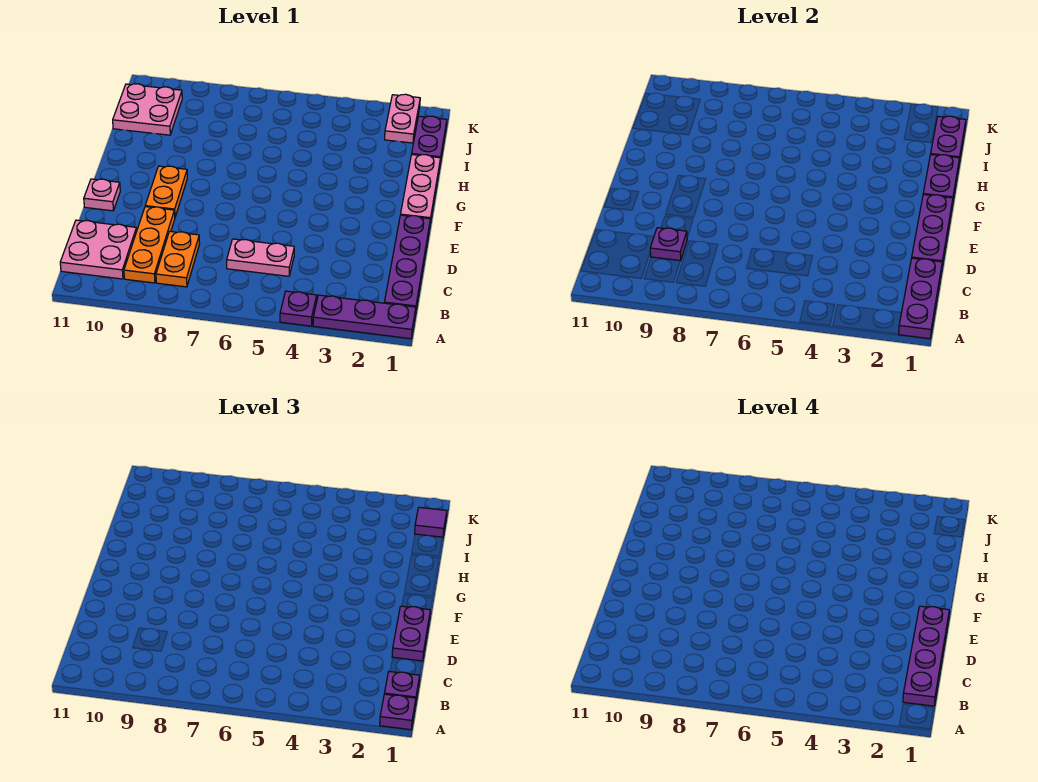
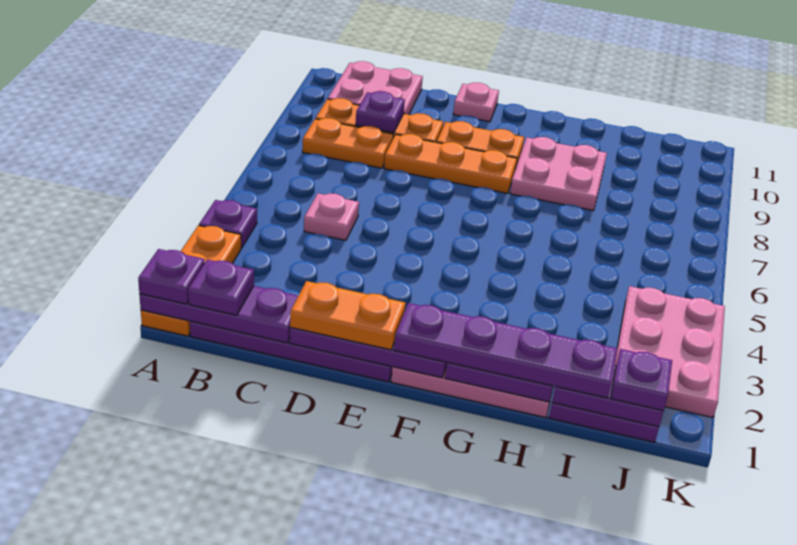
purple 1x3 plate [313,295,416,339] -> orange 1x3 plate [141,225,241,336]
purple 1x4 plate [903,606,949,706] -> purple 1x4 plate moved to [394,303,617,398]
pink 1x2 plate [227,239,294,276] -> pink 1x1 plate [304,194,359,240]
purple 1x2 plate [392,606,430,661] -> orange 1x2 plate [290,281,405,350]
none -> orange 1x3 plate [384,134,517,193]
pink 2x2 plate [113,84,182,135] -> pink 2x2 plate moved to [510,137,607,211]
purple 1x1 tile [415,507,447,537] -> purple 1x1 plate [611,349,672,411]
pink 1x2 plate [385,94,420,143] -> pink 2x3 plate [615,286,725,418]

